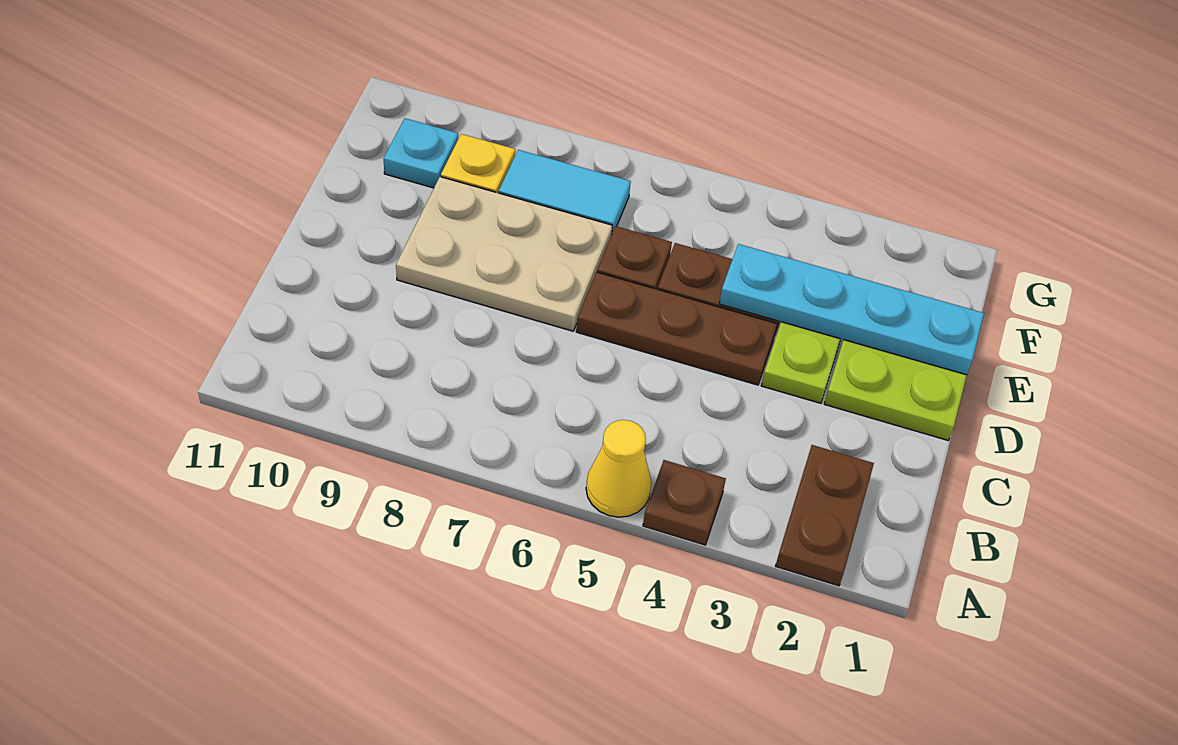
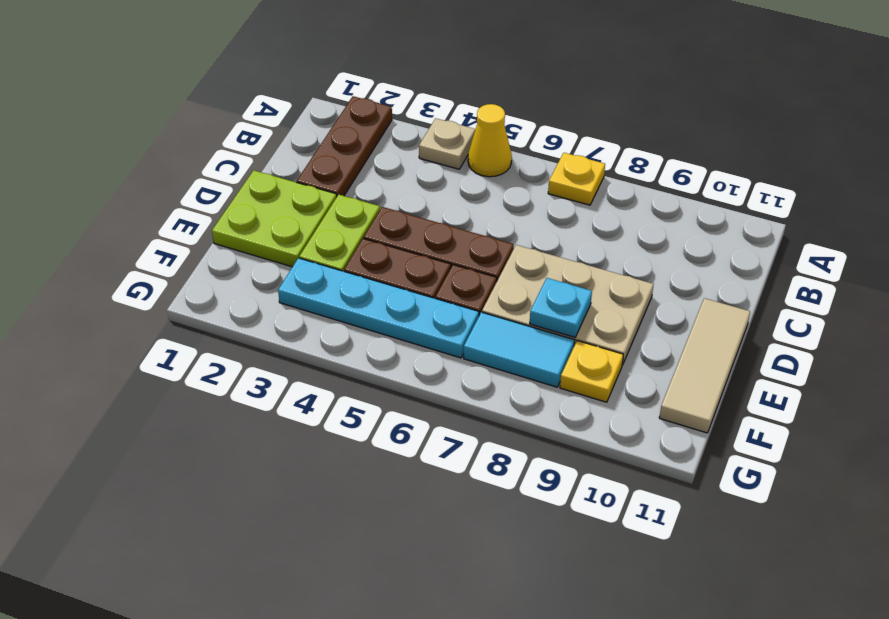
brown 1x2 plate [776,445,874,586] -> brown 1x3 plate [297,96,392,196]
brown 1x1 plate [643,460,726,545] -> tan 1x1 plate [419,118,475,169]
none -> yellow 1x1 plate [548,153,605,205]
none -> tan 1x3 tile [659,298,750,433]
cyan 1x4 plate [719,244,984,375] -> cyan 1x4 plate moved to [278,258,479,358]
cyan 1x1 plate [383,118,458,188] -> cyan 1x1 plate moved to [530,278,592,337]

